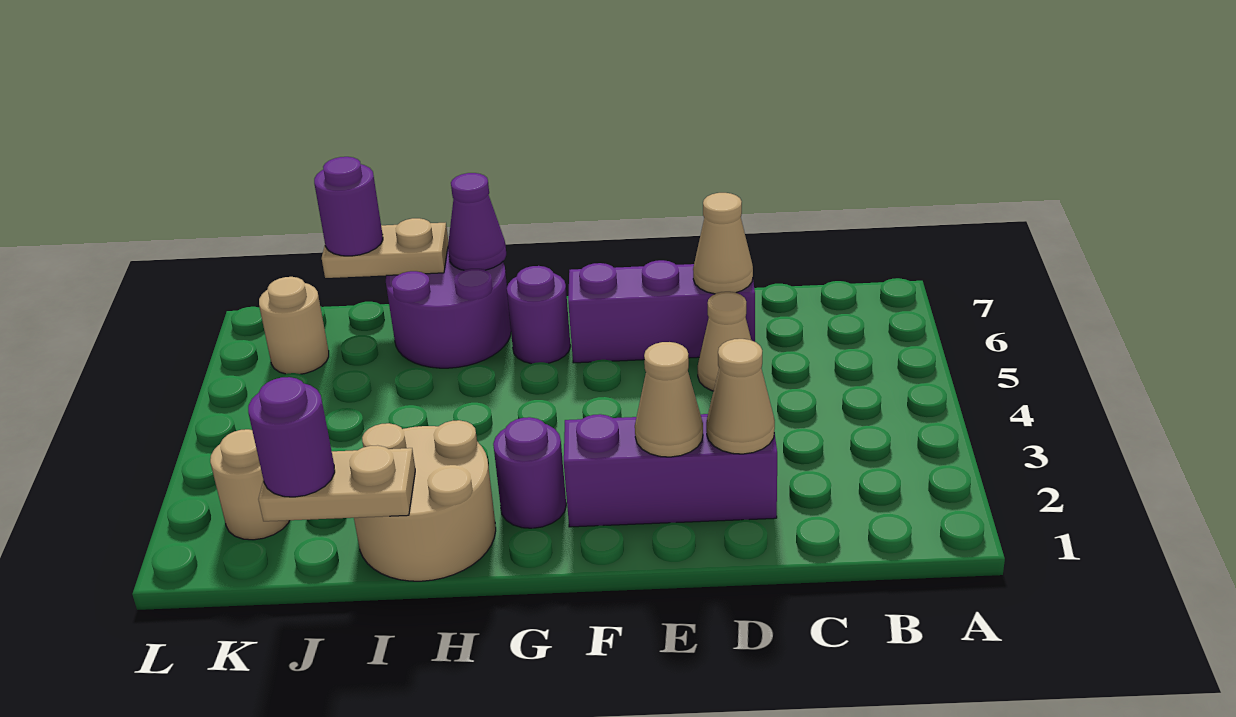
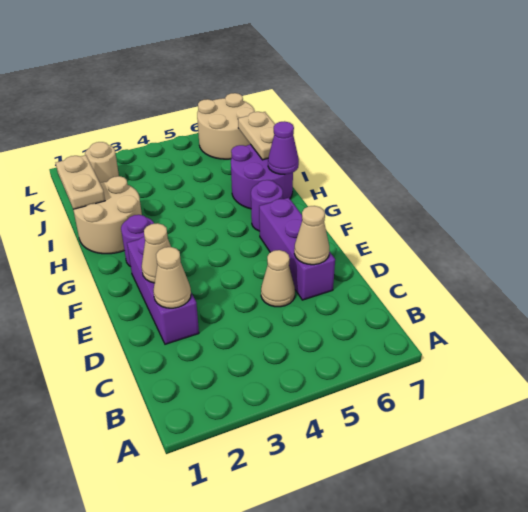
purple 1x1 round brick [248,377,335,497] -> none
purple 1x1 round brick [314,157,383,256] -> none
tan 1x1 round brick [259,277,329,374] -> tan 2x2 round brick [197,93,255,159]

